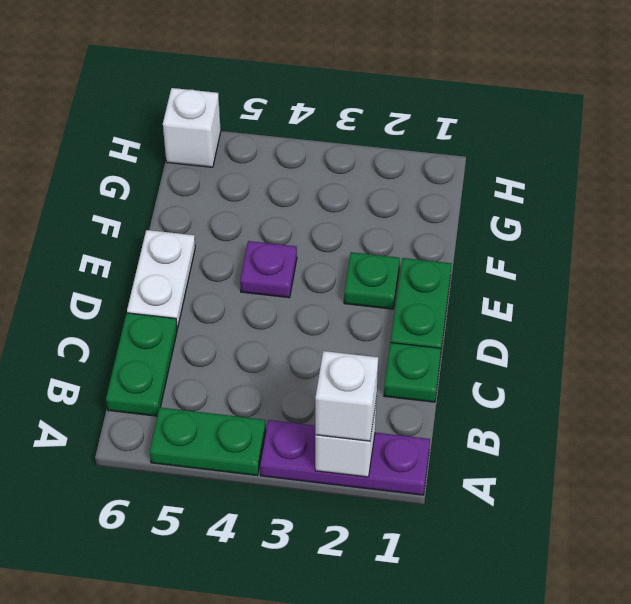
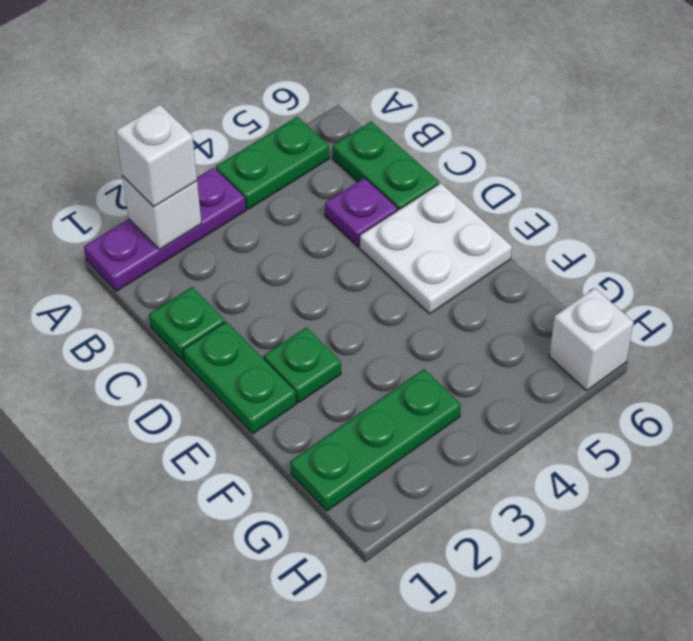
white 1x2 plate [127,230,195,328] -> white 2x2 plate [360,183,512,314]
purple 1x1 plate [240,241,297,298] -> purple 1x1 plate moved to [325,178,398,247]
none -> green 1x3 plate [290,369,461,511]

